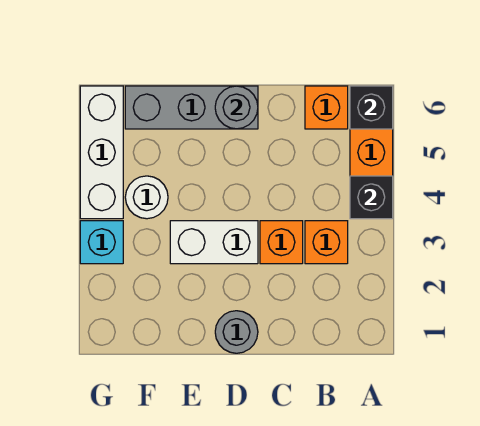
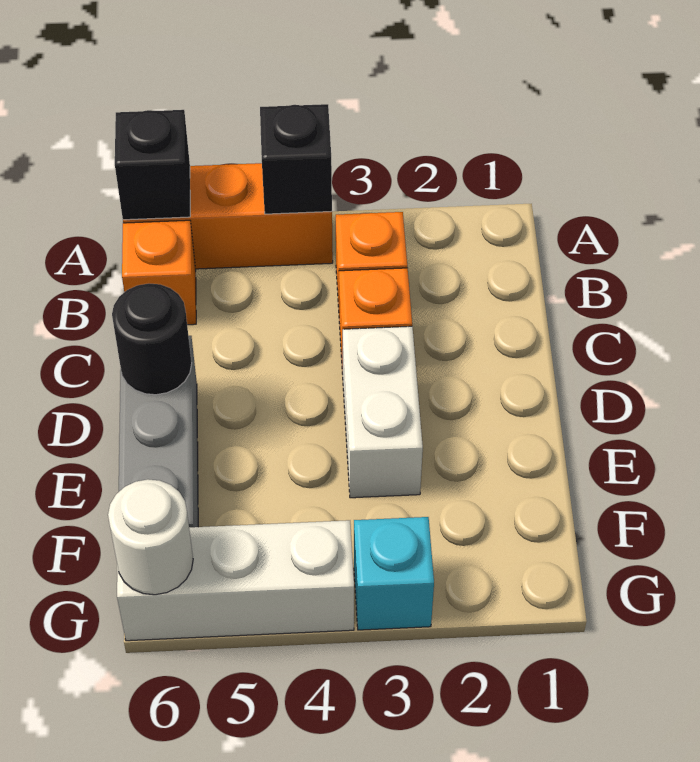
grey 1x1 round brick [215,311,258,353] -> none
grey 1x1 round brick [215,86,258,129] -> black 1x1 round brick [112,283,192,395]
white 1x1 round brick [125,176,168,219] -> white 1x1 round brick moved to [108,479,193,595]

